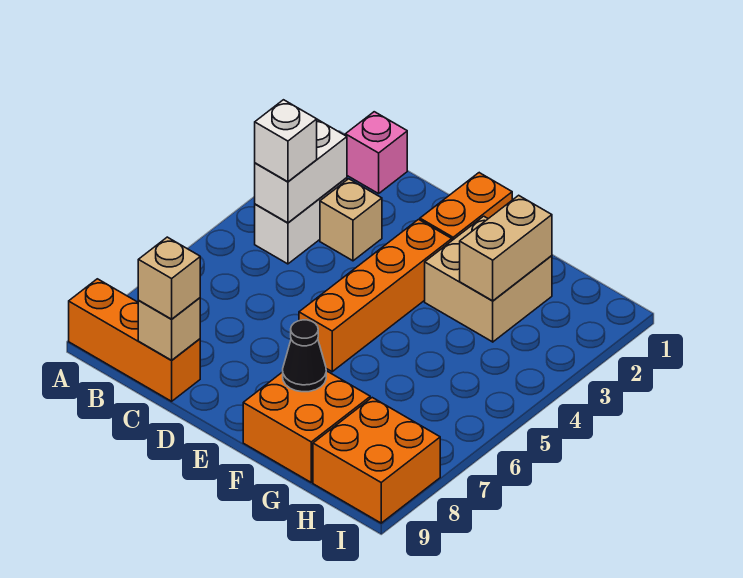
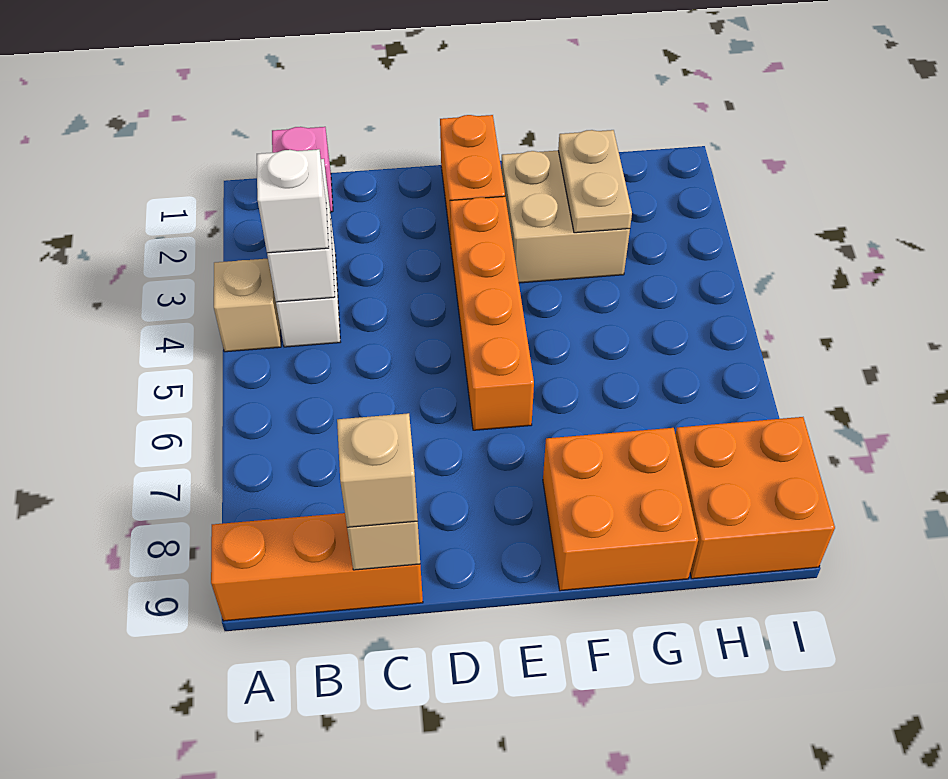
tan 1x1 brick [320,179,382,261] -> tan 1x1 brick moved to [214,259,281,352]
black 1x1 cone [283,320,326,392] -> none
tan 1x2 brick [460,195,552,301] -> tan 1x2 plate [558,130,632,233]

